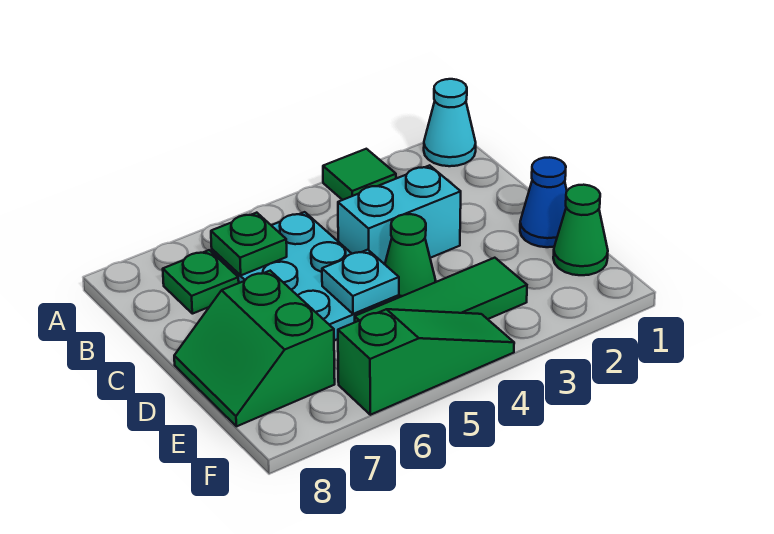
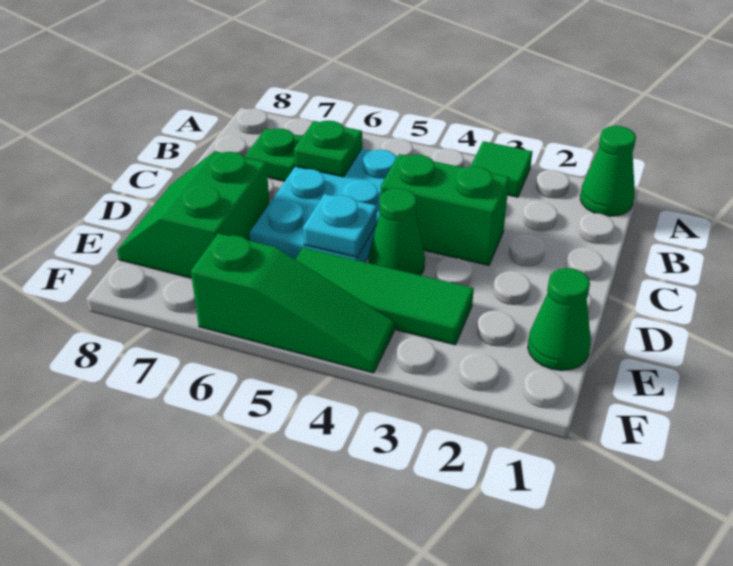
cyan 1x1 cone [424,79,476,166] -> green 1x1 cone [580,126,636,216]
cyan 1x2 brick [338,165,461,264] -> green 1x2 brick [381,154,509,266]
blue 1x1 cone [520,157,567,247] -> none

